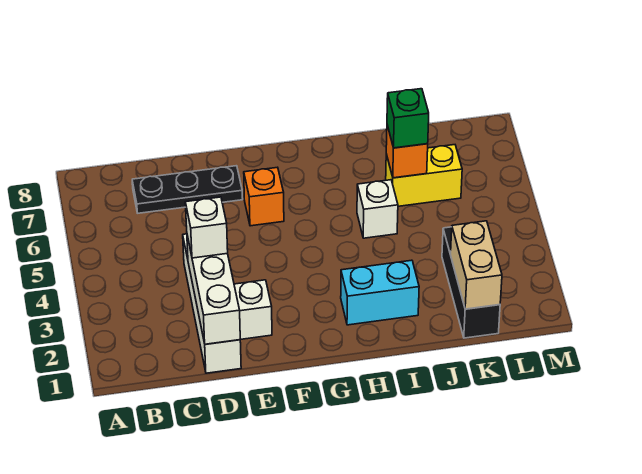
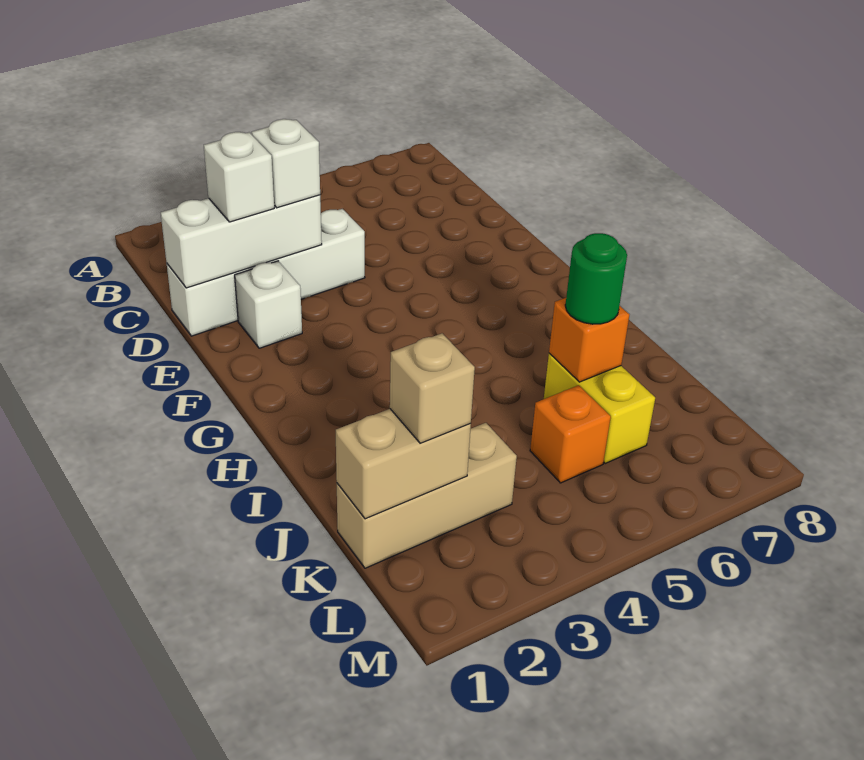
black 1x3 plate [132,166,243,213] -> none
orange 1x1 brick [244,167,284,226] -> orange 1x1 brick moved to [530,385,611,483]
cyan 1x2 brick [341,260,419,325] -> none
white 1x1 brick [357,180,398,238] -> white 1x1 brick moved to [204,132,274,222]
green 1x1 brick [387,89,429,148] -> green 1x1 round brick [565,233,627,324]
black 1x3 brick [442,227,500,338] -> tan 1x3 brick [337,423,517,568]
none -> tan 1x1 brick [390,333,475,443]

